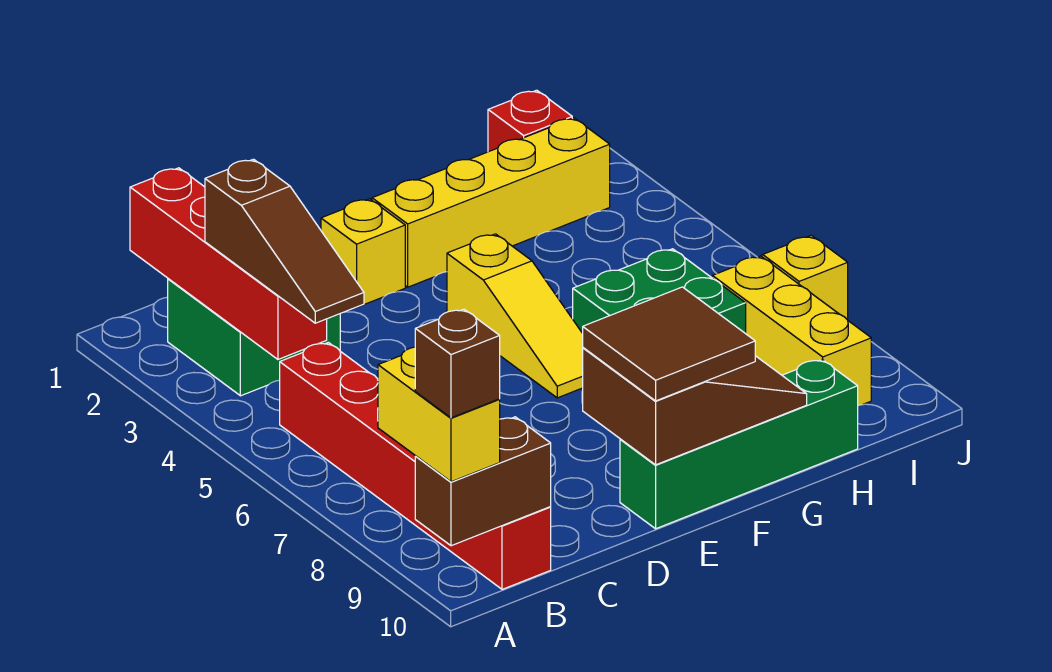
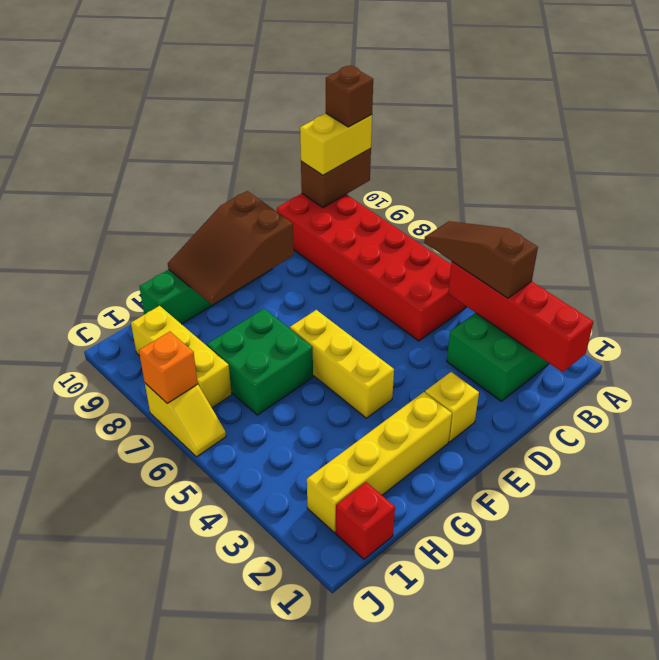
yellow 1x2 brick [378,347,500,482] -> yellow 1x2 brick turned to [300,114,372,175]
red 1x6 brick [280,342,551,589] -> red 2x6 brick [277,194,466,341]
brown 2x2 tile [583,287,755,401] -> none
yellow 1x3 slope [447,234,583,398] -> yellow 1x3 brick [290,310,394,418]
none -> orange 1x1 brick [139,332,198,403]

